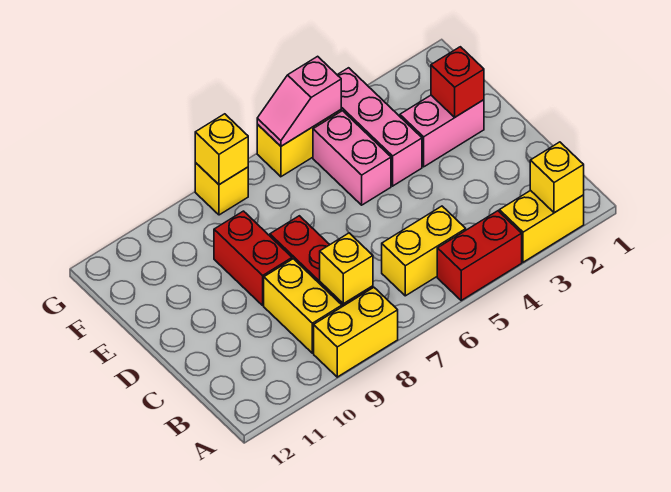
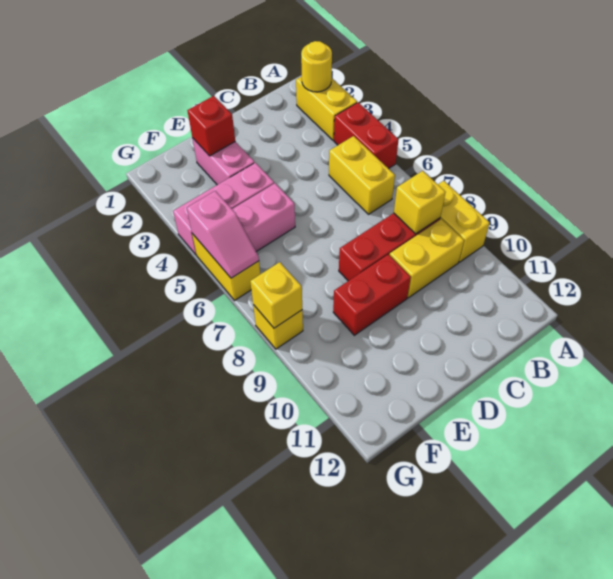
yellow 1x1 brick [530,142,584,213] -> yellow 1x1 round brick [301,41,332,92]

